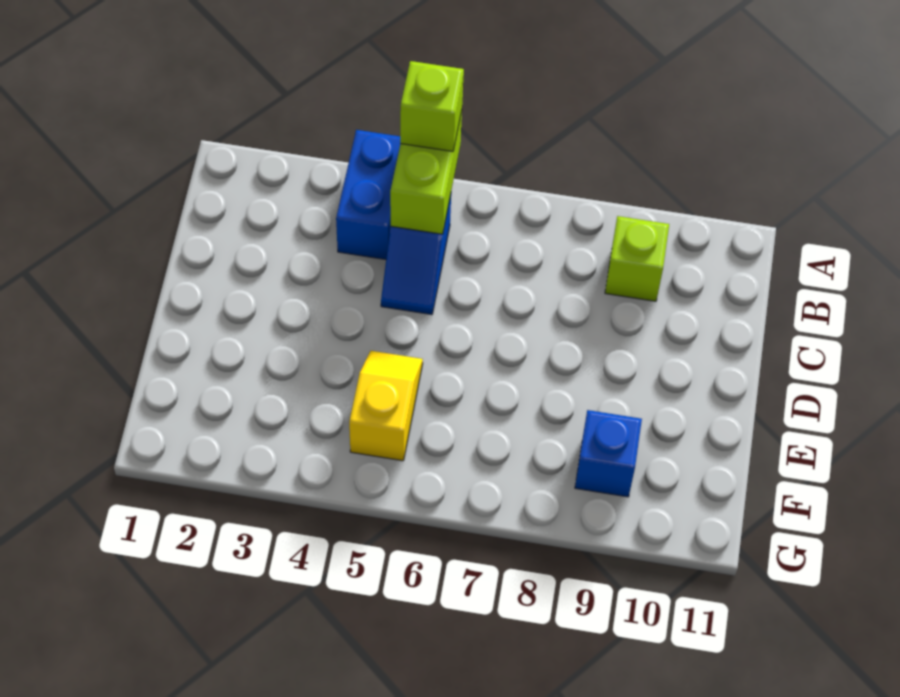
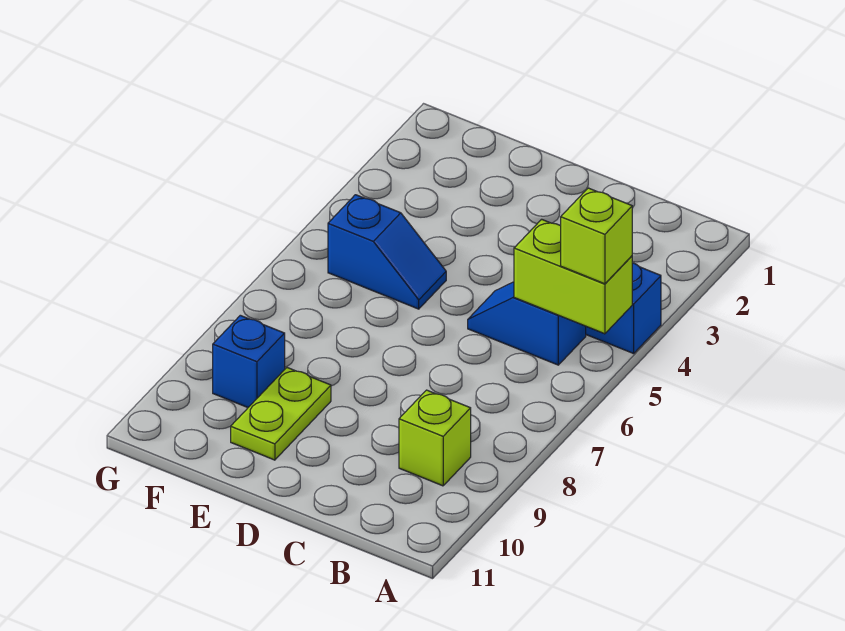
yellow 1x2 slope [349,351,423,461] -> blue 1x2 slope [328,195,446,309]
none -> lime 1x2 plate [231,368,331,460]

